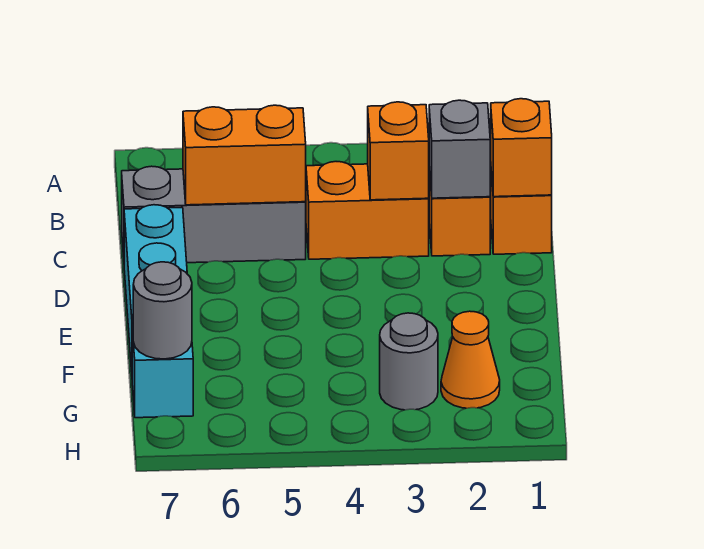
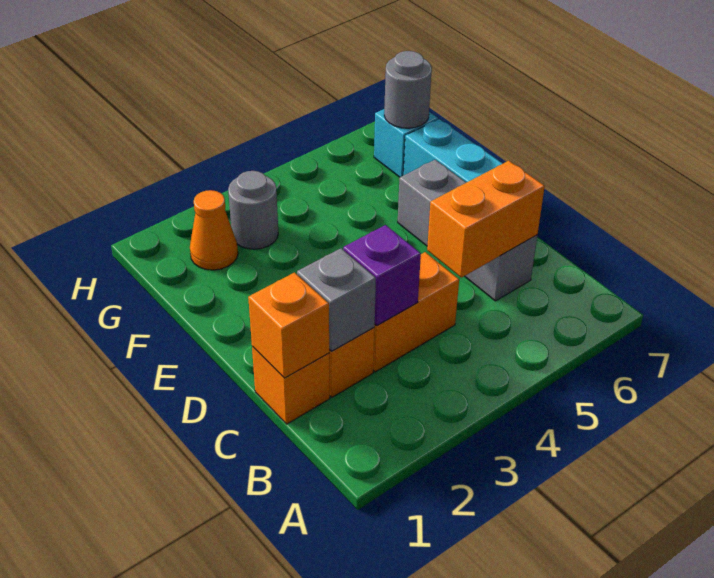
orange 1x1 brick [368,102,429,200] -> purple 1x1 brick [343,225,421,325]
grey 1x3 brick [122,166,306,263] -> grey 1x3 brick turned to [398,160,537,301]

